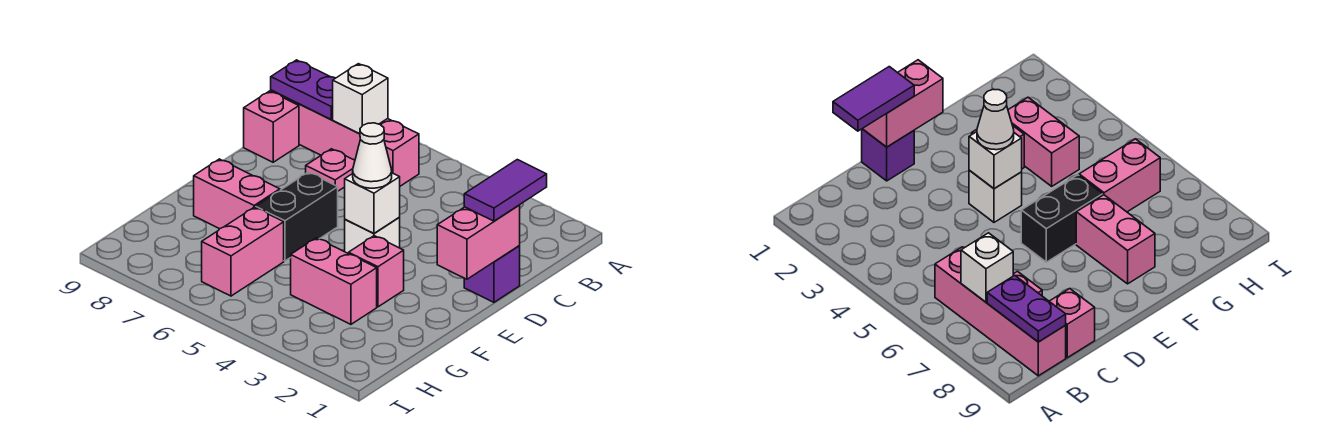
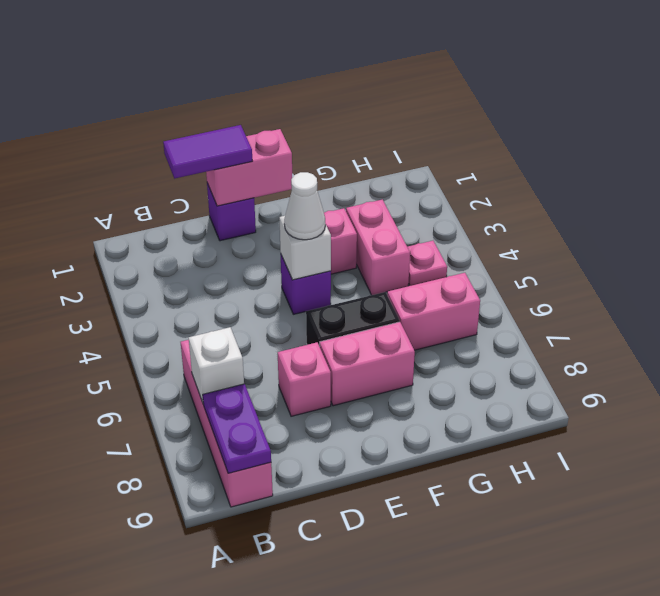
pink 1x1 plate [306,149,355,191] -> pink 1x1 plate moved to [408,241,447,286]
pink 1x1 brick [244,91,299,162] -> pink 1x1 brick moved to [278,342,331,416]
white 1x1 brick [345,217,400,254] -> purple 1x1 brick [281,255,331,314]
pink 1x2 brick [194,159,280,229] -> pink 1x2 brick turned to [320,322,415,406]

